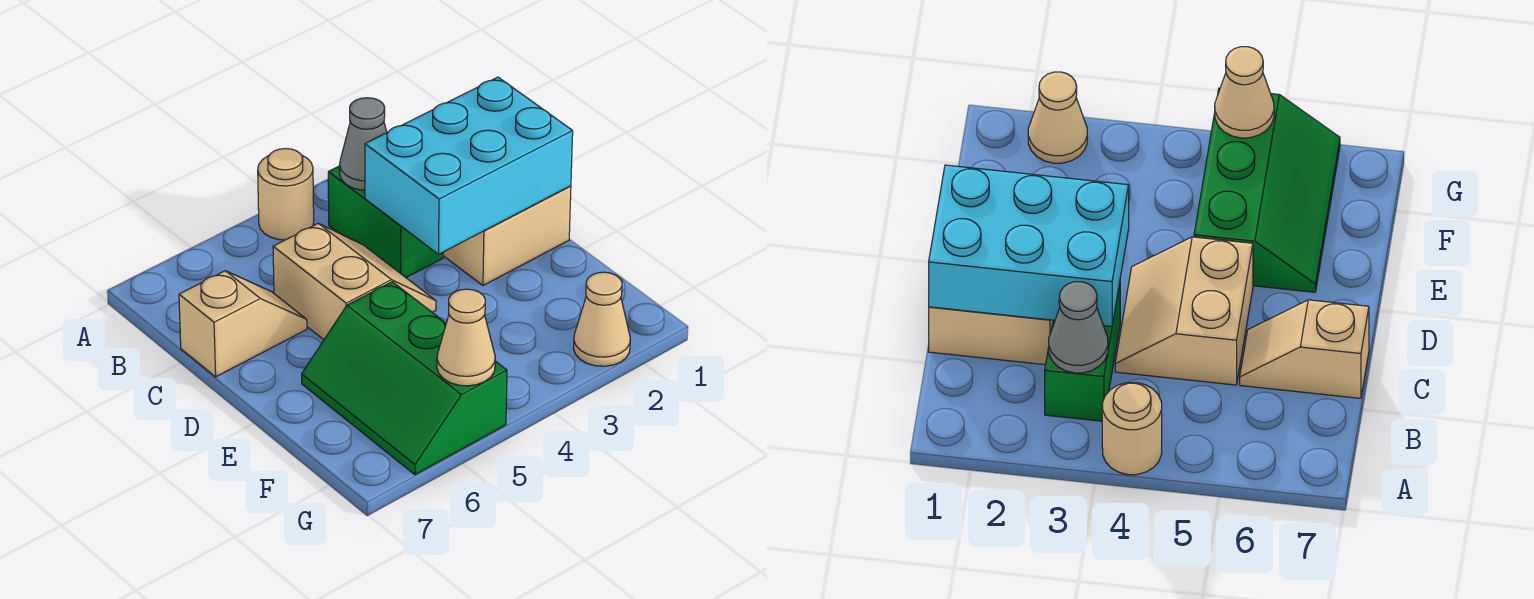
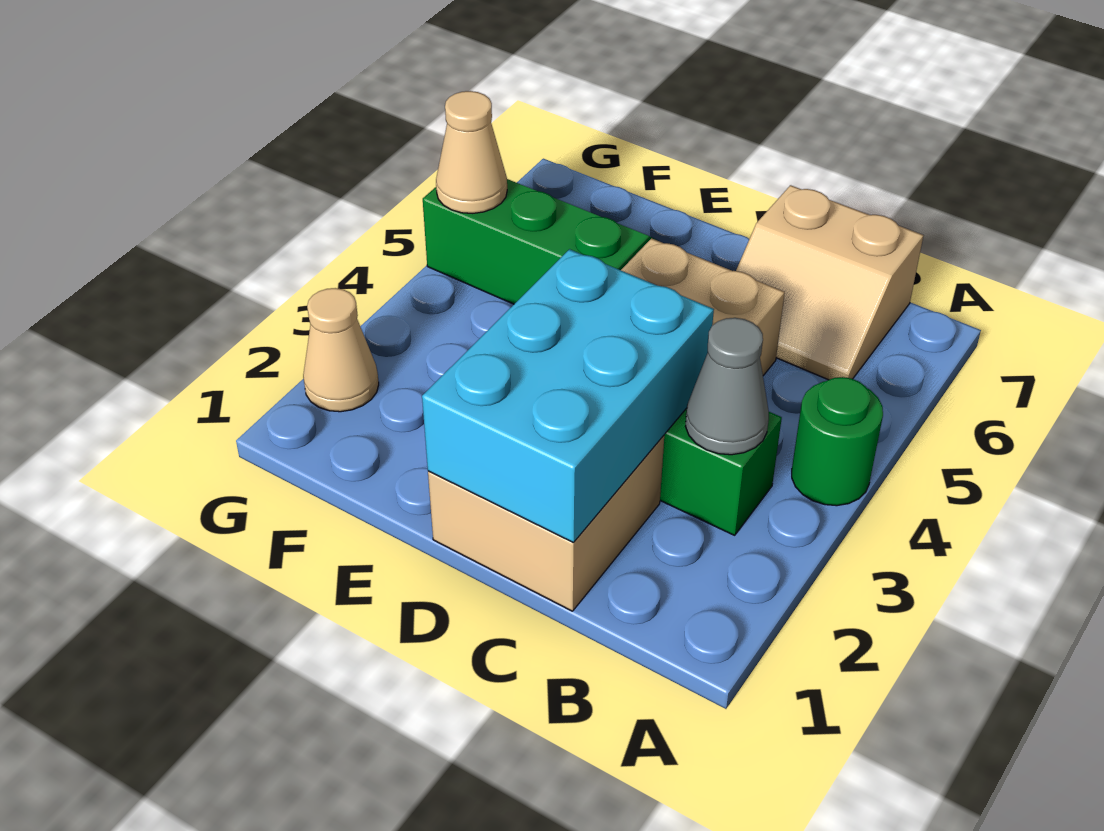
tan 1x1 round brick [258,148,314,240] -> green 1x1 round brick [792,377,883,506]
tan 1x2 slope [179,271,307,377] -> tan 2x2 slope [736,185,923,380]

